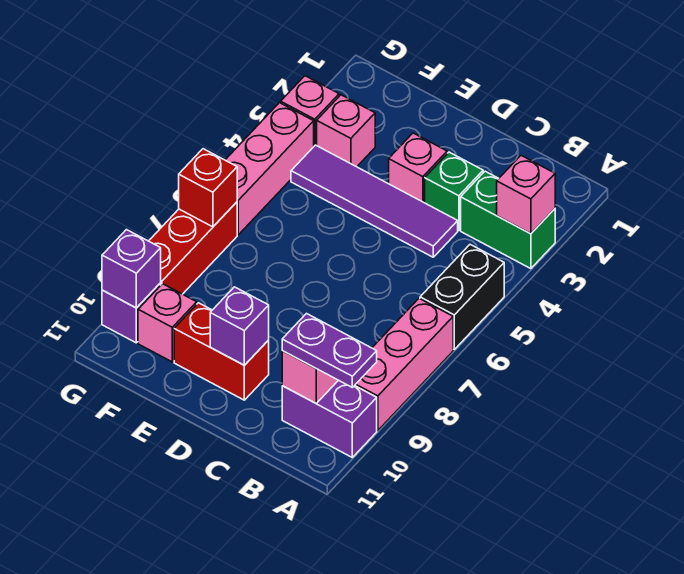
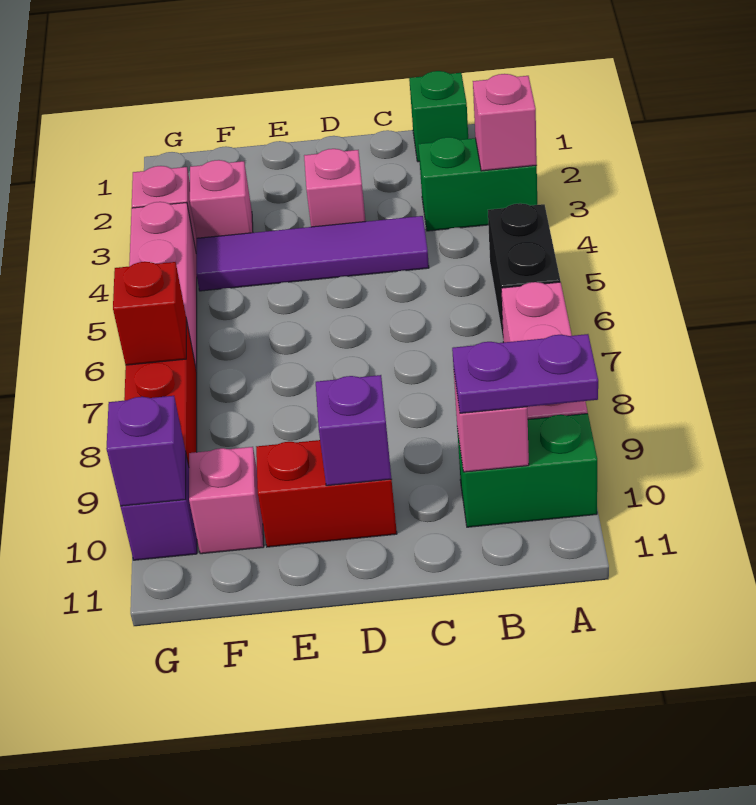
purple 1x2 brick [282,380,377,457] -> green 1x2 brick [457,414,597,527]
green 1x1 brick [425,152,483,230] -> green 1x1 brick moved to [409,71,468,162]

